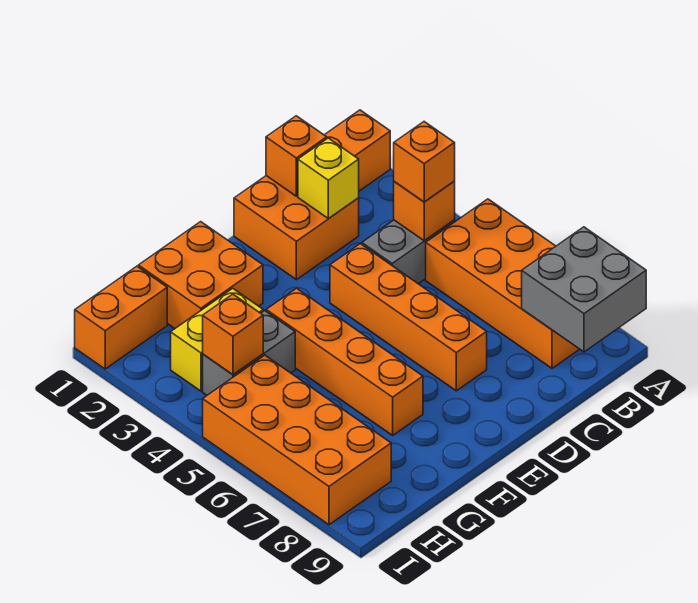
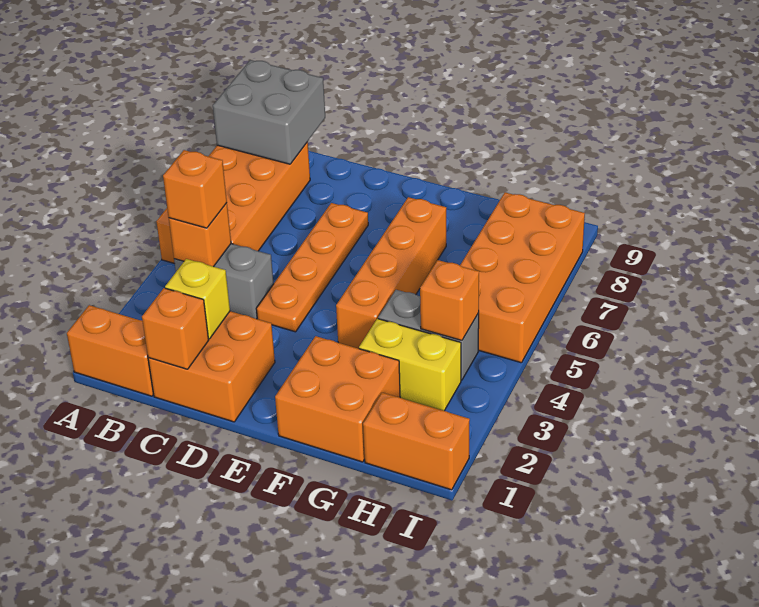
orange 1x4 brick [330,244,487,391] -> orange 1x4 plate [256,203,368,332]

